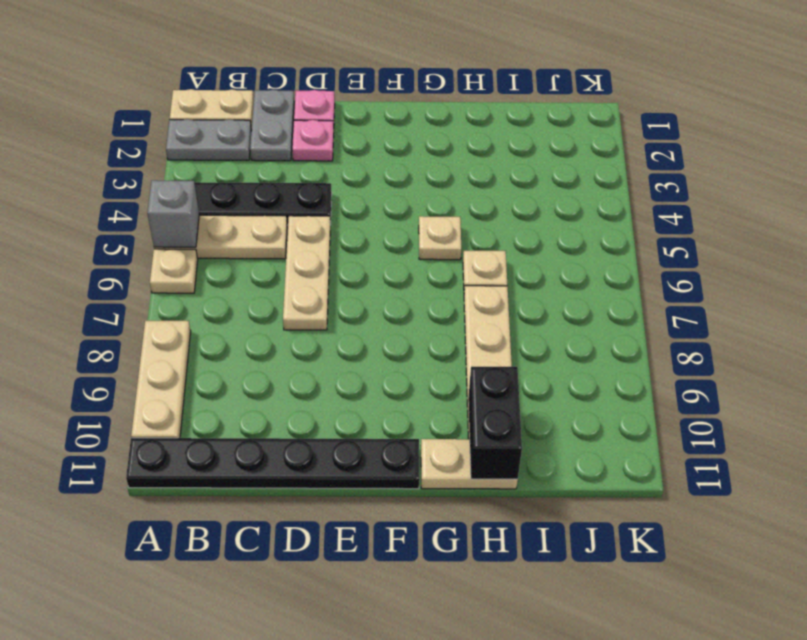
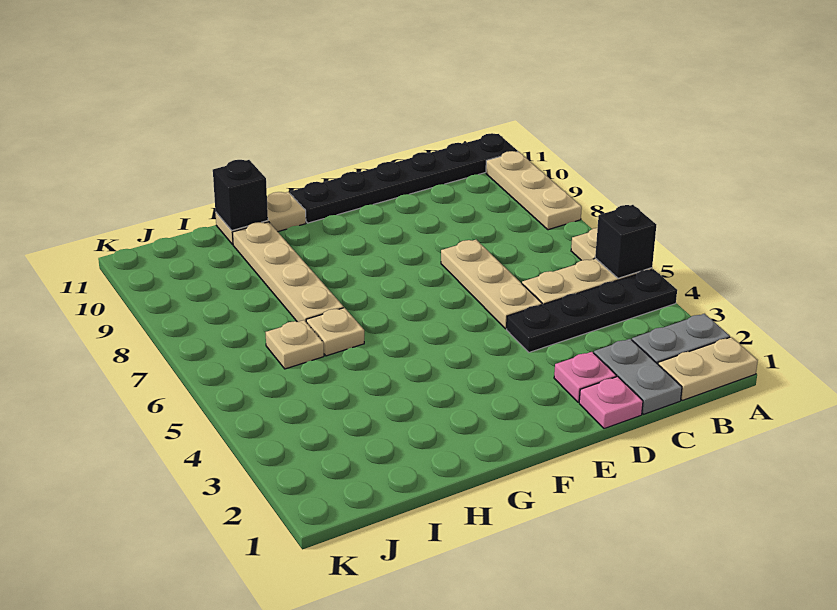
grey 1x1 brick [147,180,199,247] -> black 1x1 brick [595,205,656,278]
tan 1x1 plate [419,216,461,260] -> tan 1x1 plate moved to [266,320,324,369]
black 1x2 brick [468,367,522,479] -> black 1x1 brick [213,160,268,230]

